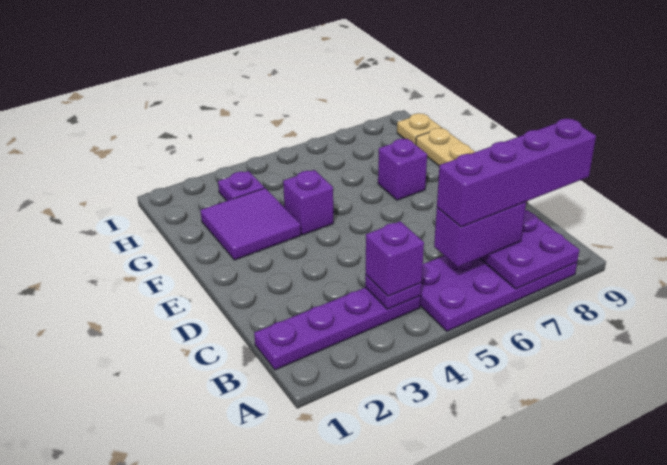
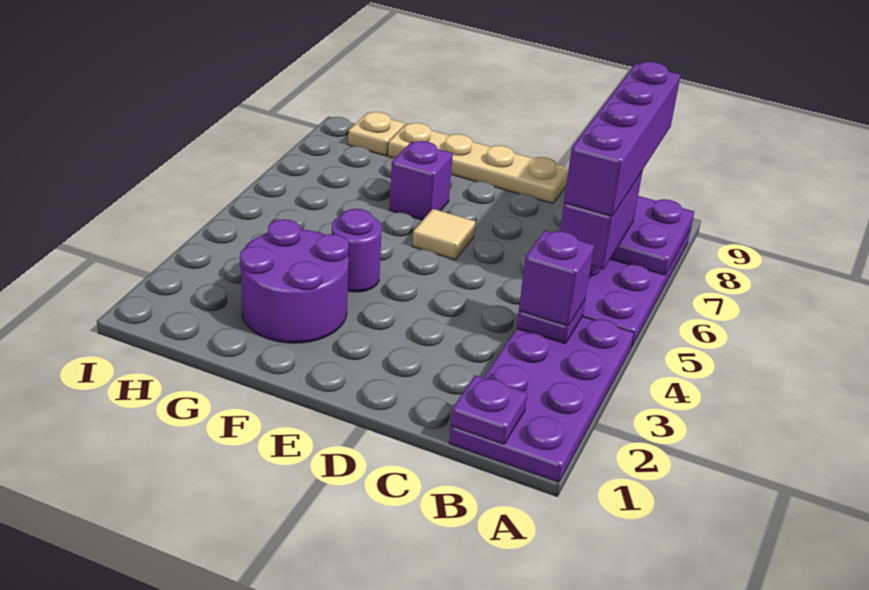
purple 1x4 plate [254,287,421,370] -> purple 2x4 plate [449,316,634,482]
none -> tan 1x1 tile [412,209,475,260]
purple 2x2 tile [200,188,301,260] -> purple 2x2 round brick [240,219,349,343]
purple 1x1 brick [283,170,333,235] -> purple 1x1 round brick [332,209,382,292]
purple 1x1 plate [218,171,264,201] -> purple 1x1 plate moved to [451,375,527,444]

